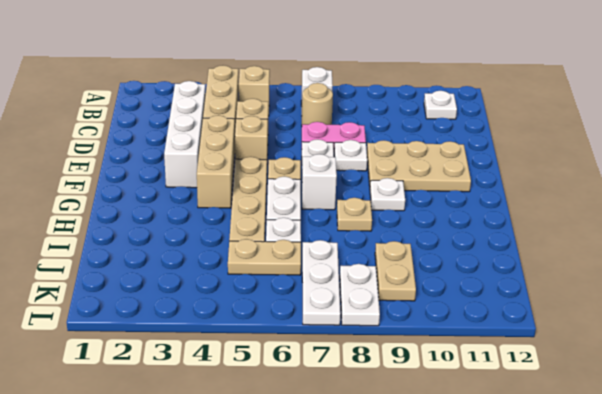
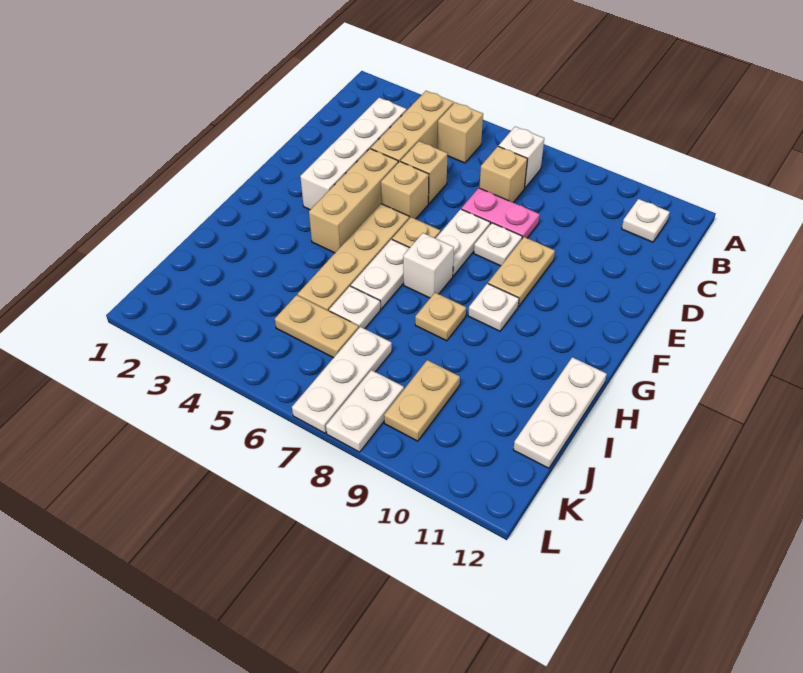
tan 1x1 round brick [302,83,333,125] -> tan 1x1 brick [479,146,527,203]
tan 2x3 plate [367,140,471,192] -> tan 1x2 plate [488,237,555,306]
none -> white 1x3 plate [513,357,607,468]

